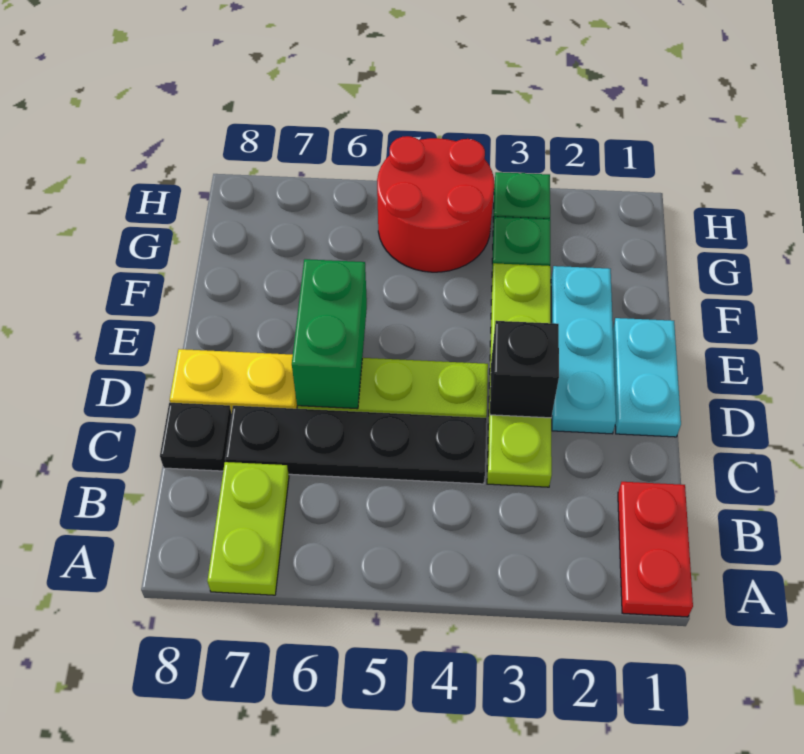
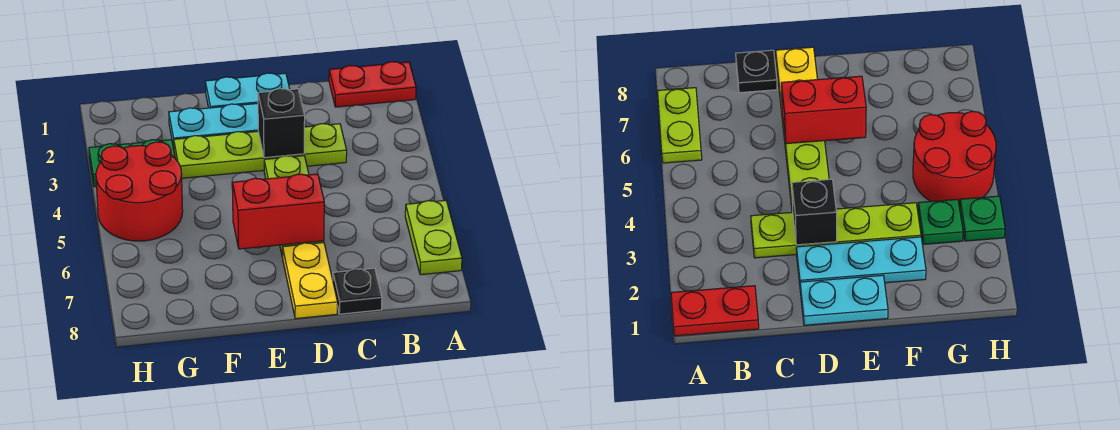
lime 1x2 plate [207,462,289,595] -> lime 1x2 plate turned to [405,200,462,275]
black 1x4 plate [225,406,487,484] -> none
green 1x2 brick [292,259,367,409] -> red 1x2 brick [232,174,324,249]

